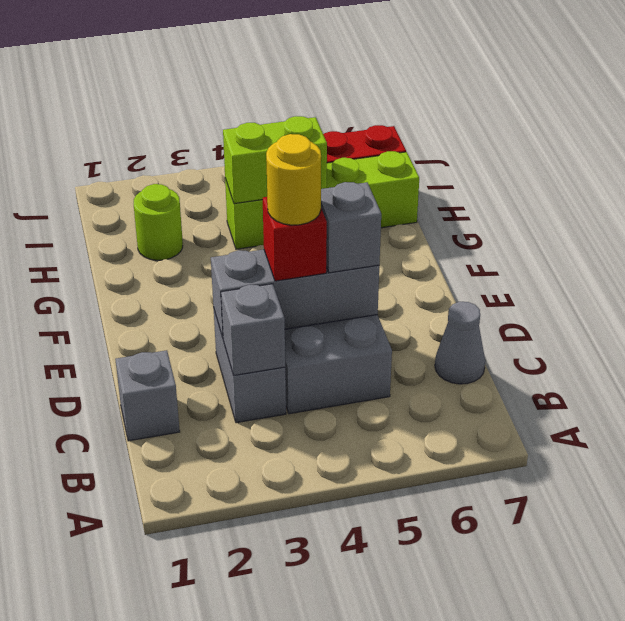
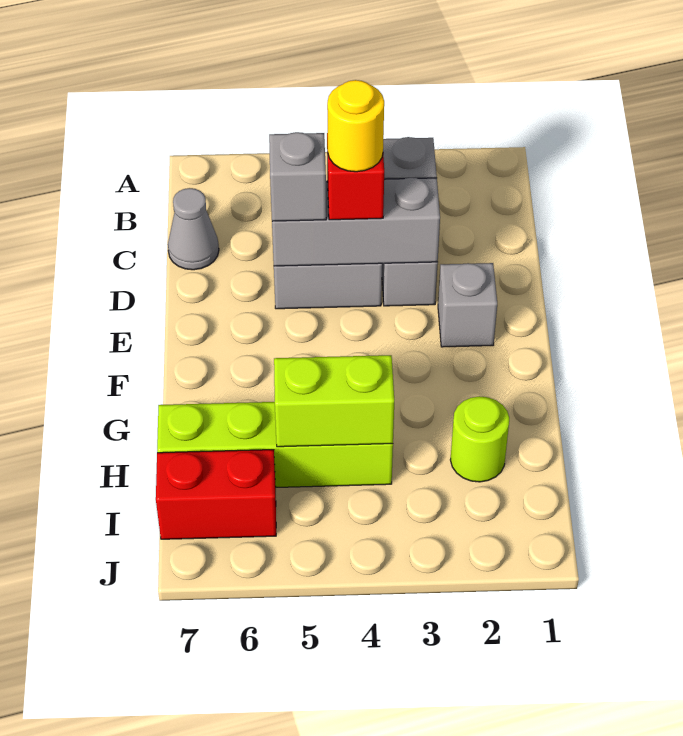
grey 1x1 brick [115,350,180,441] -> grey 1x1 brick moved to [438,263,497,347]

